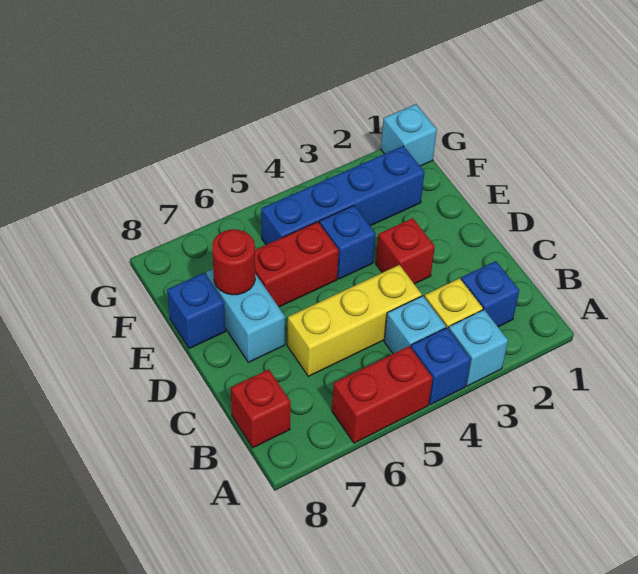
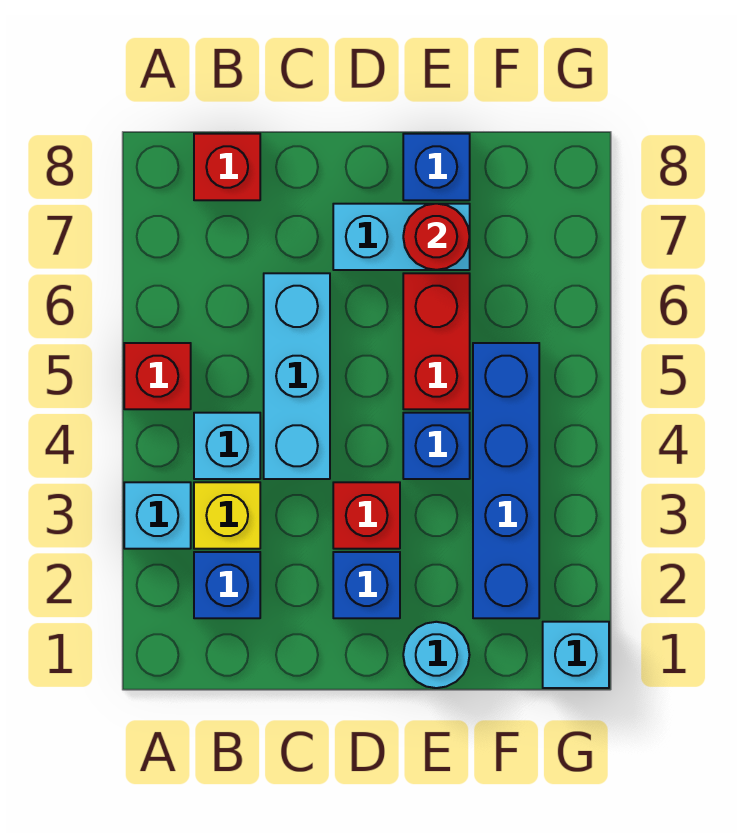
blue 1x1 brick [411,328,471,405] -> blue 1x1 brick moved to [333,552,400,618]
red 1x2 brick [332,346,433,443] -> red 1x1 brick [124,343,191,409]
yellow 1x3 brick [287,265,422,376] -> cyan 1x3 brick [264,273,330,479]
none -> cyan 1x1 round brick [403,622,469,688]

